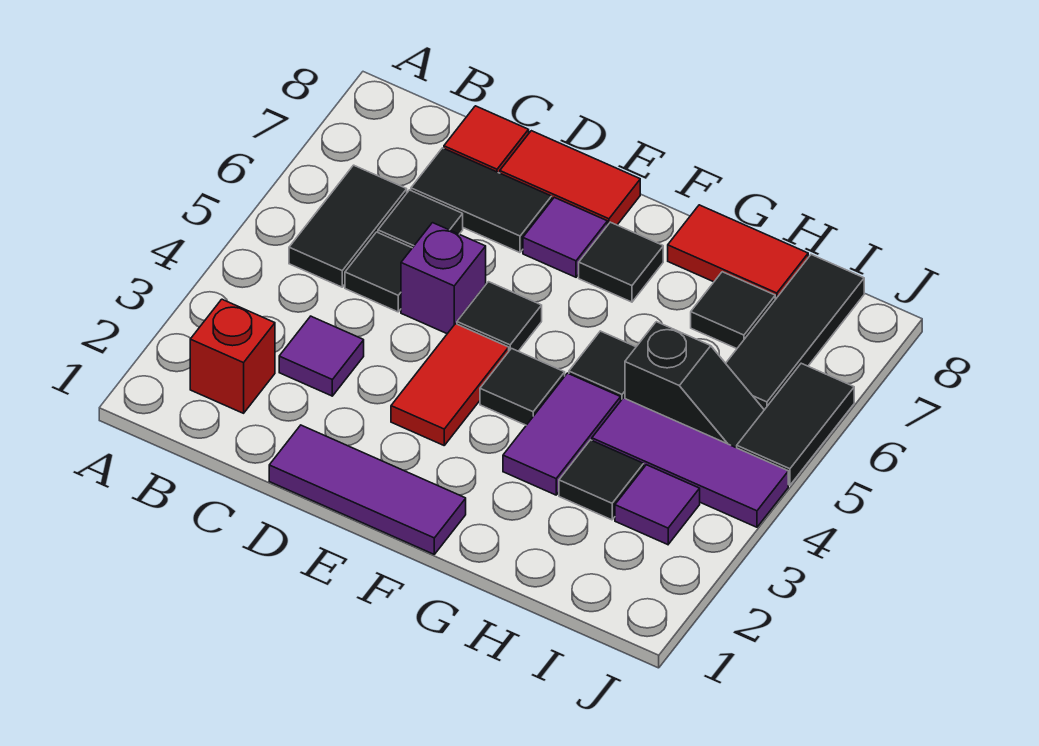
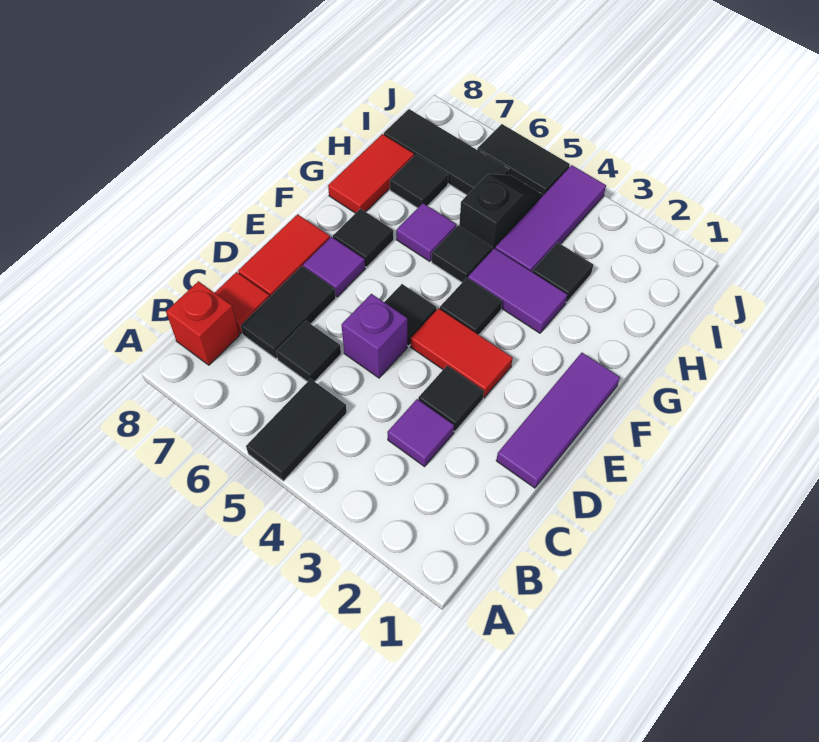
red 1x1 brick [190,299,275,413] -> red 1x1 brick moved to [166,281,240,365]
black 1x2 tile [289,165,407,287] -> black 1x2 tile turned to [246,379,347,481]
black 1x1 tile [345,232,412,312] -> black 1x1 tile moved to [418,366,484,431]
purple 1x1 tile [615,465,700,545] -> purple 1x1 tile moved to [396,203,456,261]

